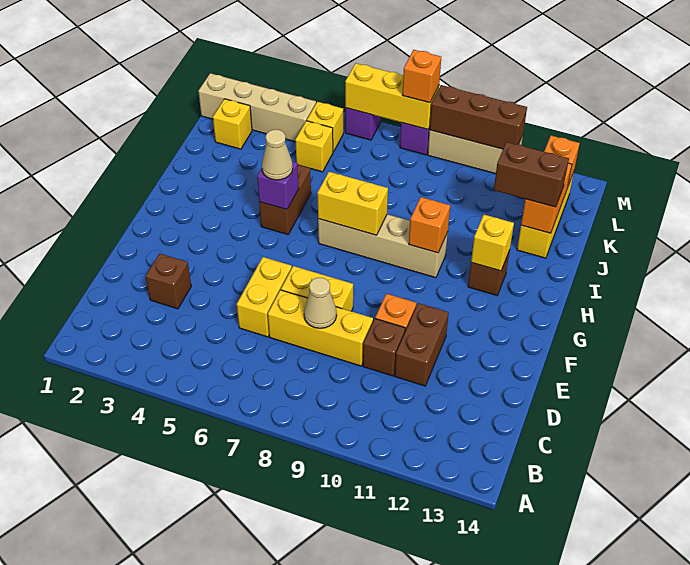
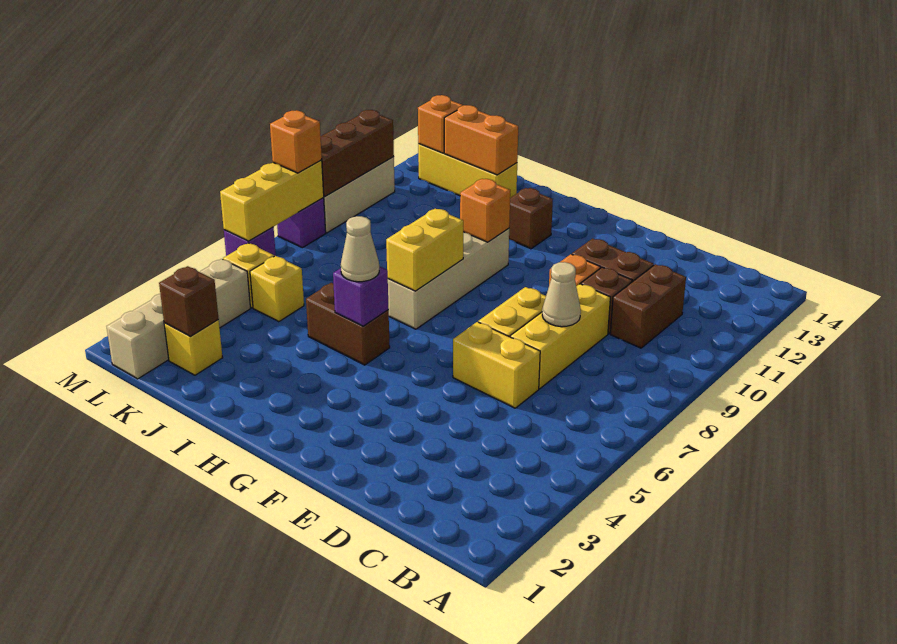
brown 1x1 brick [146,254,191,309] -> brown 1x1 brick moved to [159,266,219,336]
yellow 1x1 brick [471,215,514,271] -> none
brown 1x2 brick [494,142,569,207] -> brown 1x2 brick moved to [610,264,686,348]

